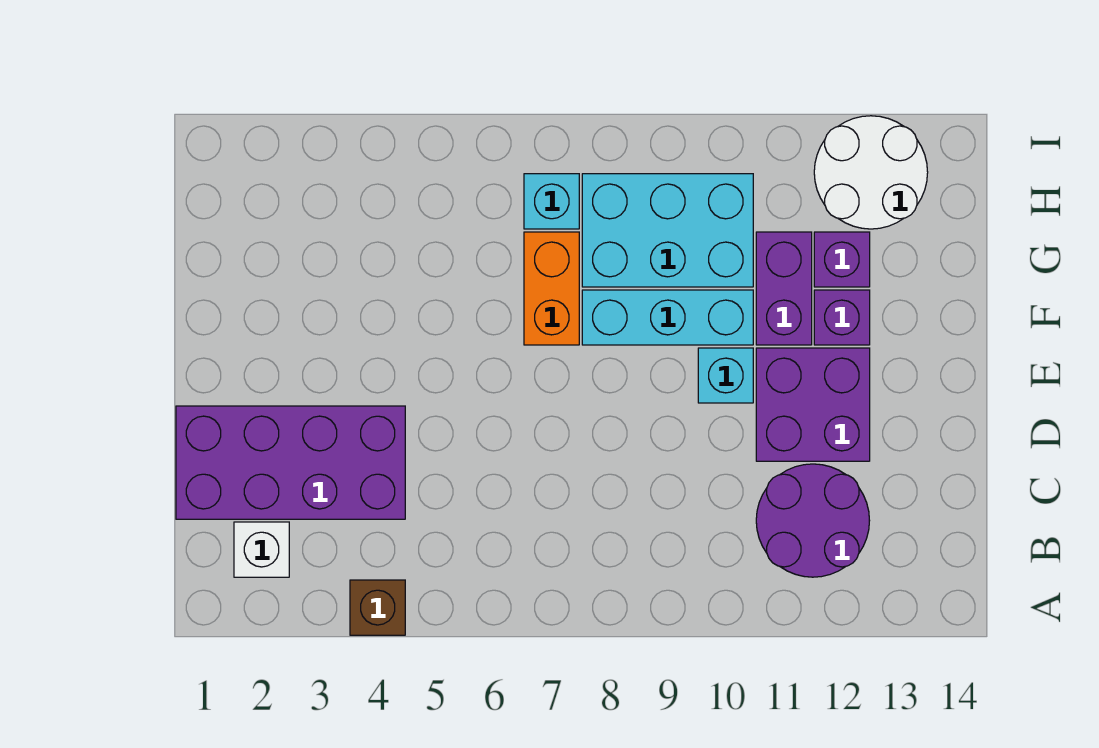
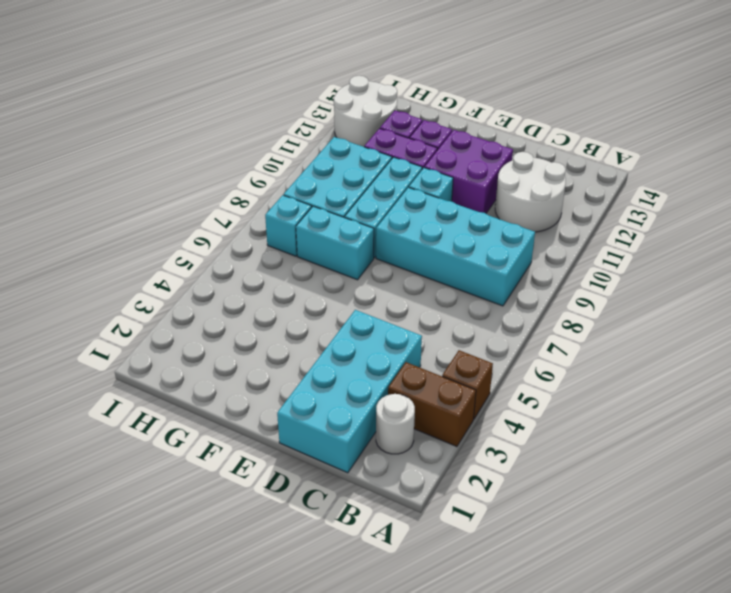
none -> brown 1x2 brick [388,362,476,447]
white 1x1 brick [234,522,289,577] -> white 1x1 round brick [376,394,415,454]
none -> cyan 2x4 brick [376,187,535,306]
purple 2x2 round brick [756,464,870,577] -> white 2x2 round brick [495,152,566,232]
purple 2x4 brick [176,406,405,519] -> cyan 2x4 brick [277,310,422,473]
orange 1x2 brick [524,232,579,345] -> cyan 1x2 brick [296,206,374,280]

